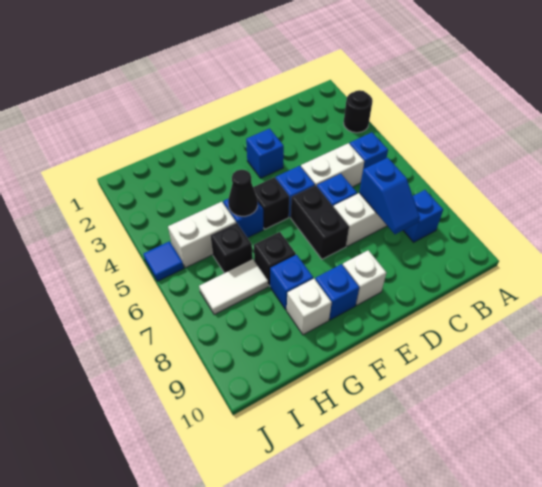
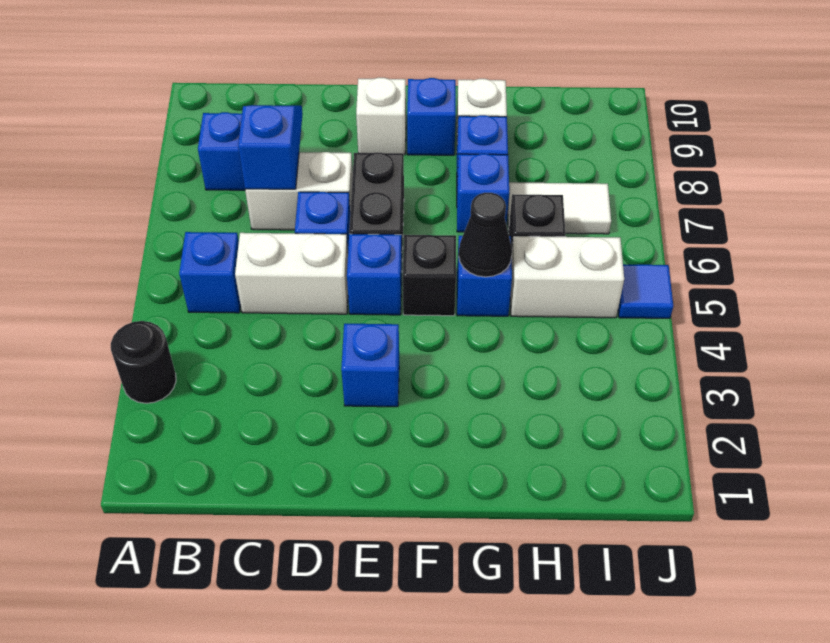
black 1x1 brick [254,232,296,286] -> blue 1x1 brick [457,154,509,232]

